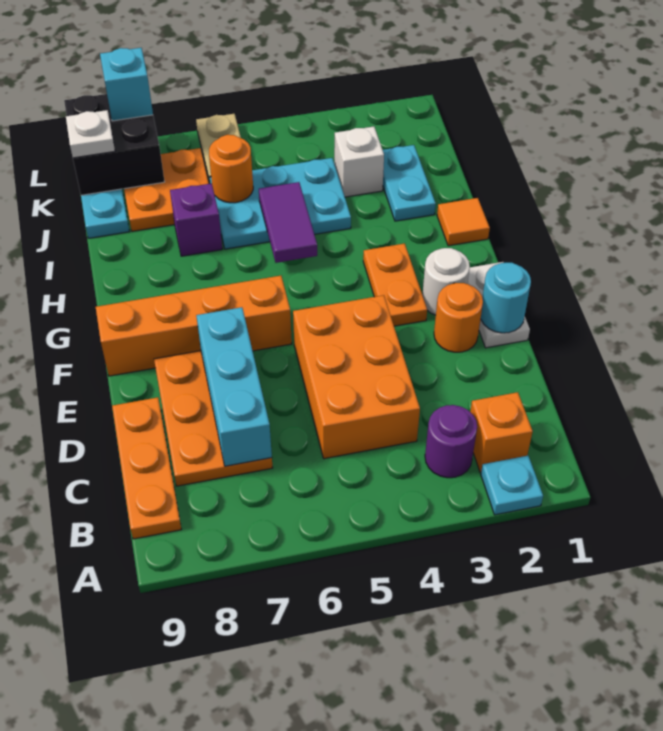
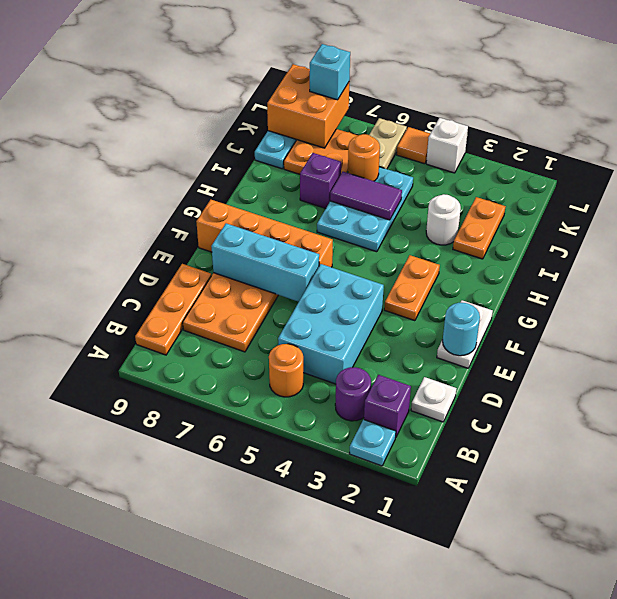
orange 1x1 brick [470,392,533,472] -> purple 1x1 brick [364,375,411,437]
orange 2x3 brick [293,295,420,459] -> cyan 2x3 brick [278,264,384,384]
cyan 1x3 brick [196,307,272,466] -> cyan 1x3 brick turned to [211,223,319,302]
orange 1x1 round brick [434,283,483,352] -> orange 1x1 round brick moved to [269,344,303,397]
white 1x1 round brick [422,248,470,315] -> white 1x1 round brick moved to [426,194,461,245]
orange 1x1 tile [437,198,490,246] -> orange 1x1 tile moved to [397,127,430,164]
purple 1x2 tile [259,182,317,263] -> purple 1x2 tile turned to [330,172,402,220]
cyan 1x2 plate [383,145,436,221] -> orange 1x2 plate [453,197,505,259]
cyan 2x3 plate [209,158,351,249] -> cyan 2x3 plate turned to [317,167,413,252]
white 1x1 brick [334,127,384,197] -> white 1x1 brick moved to [426,118,468,173]
black 2x2 brick [64,94,165,195] -> orange 2x2 brick [267,64,349,148]
white 1x1 plate [66,110,115,158] -> white 1x1 plate moved to [411,377,456,422]

